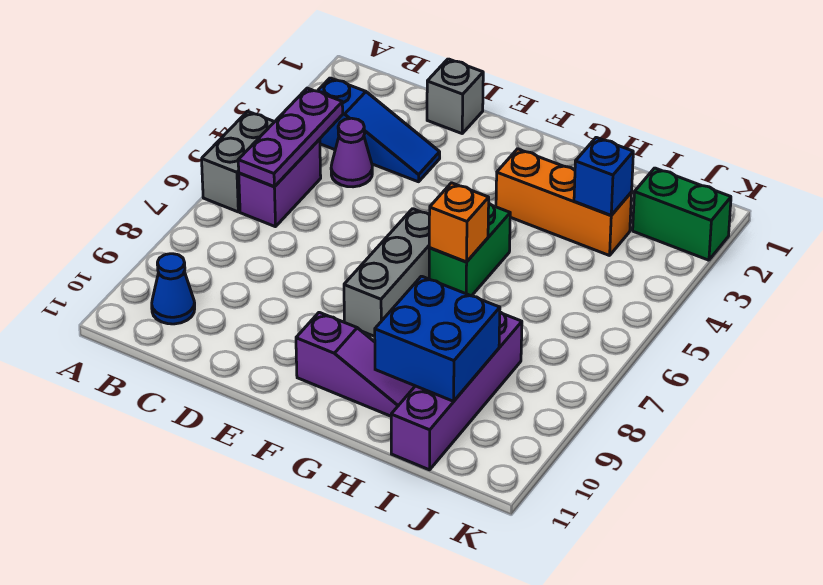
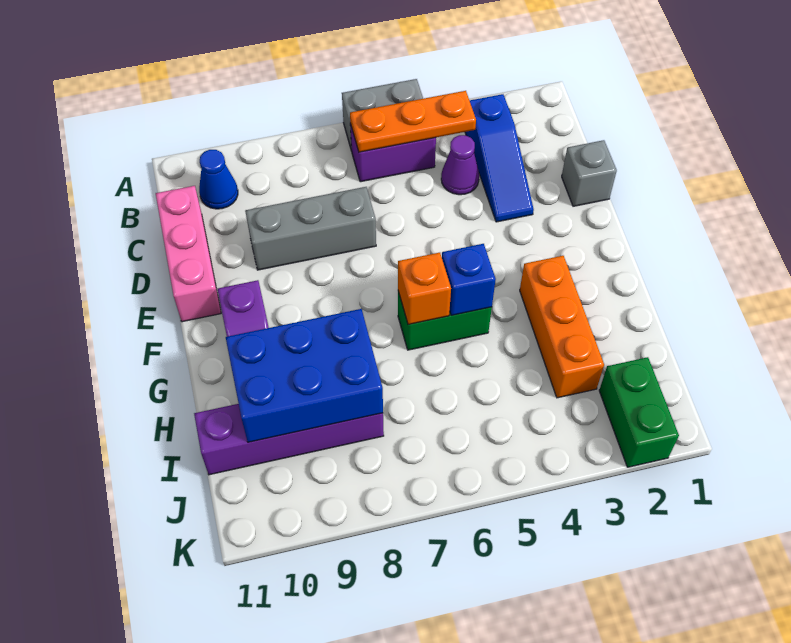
purple 1x3 plate [238,88,343,187] -> orange 1x3 plate [350,91,476,152]
none -> pink 1x3 brick [156,186,221,322]
grey 1x3 brick [344,209,429,336] -> grey 1x3 brick moved to [245,187,376,270]
blue 2x2 brick [375,276,500,401] -> blue 2x3 brick [226,309,383,442]
blue 1x1 brick [574,137,633,215] -> blue 1x1 brick moved to [442,244,496,315]

